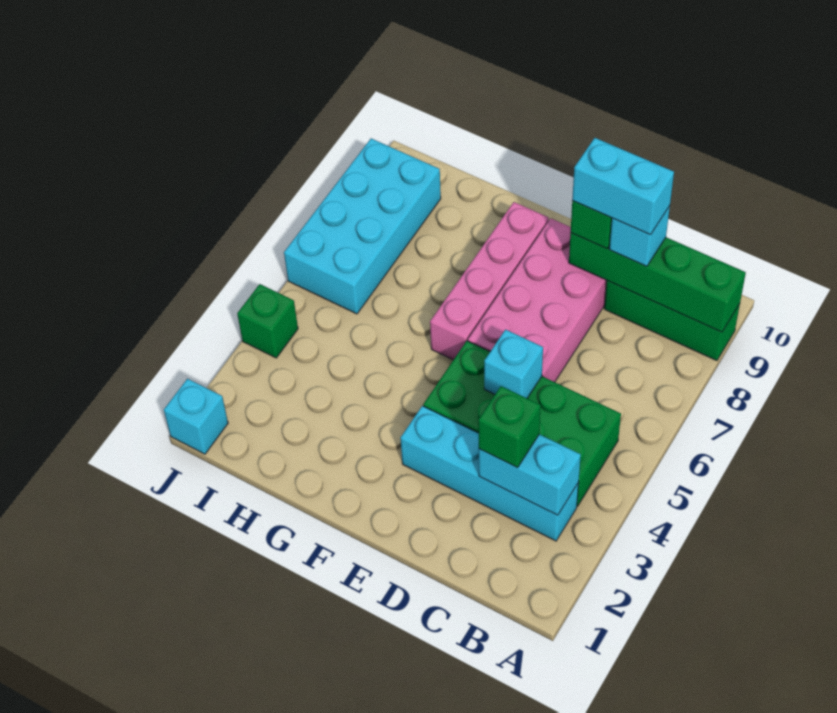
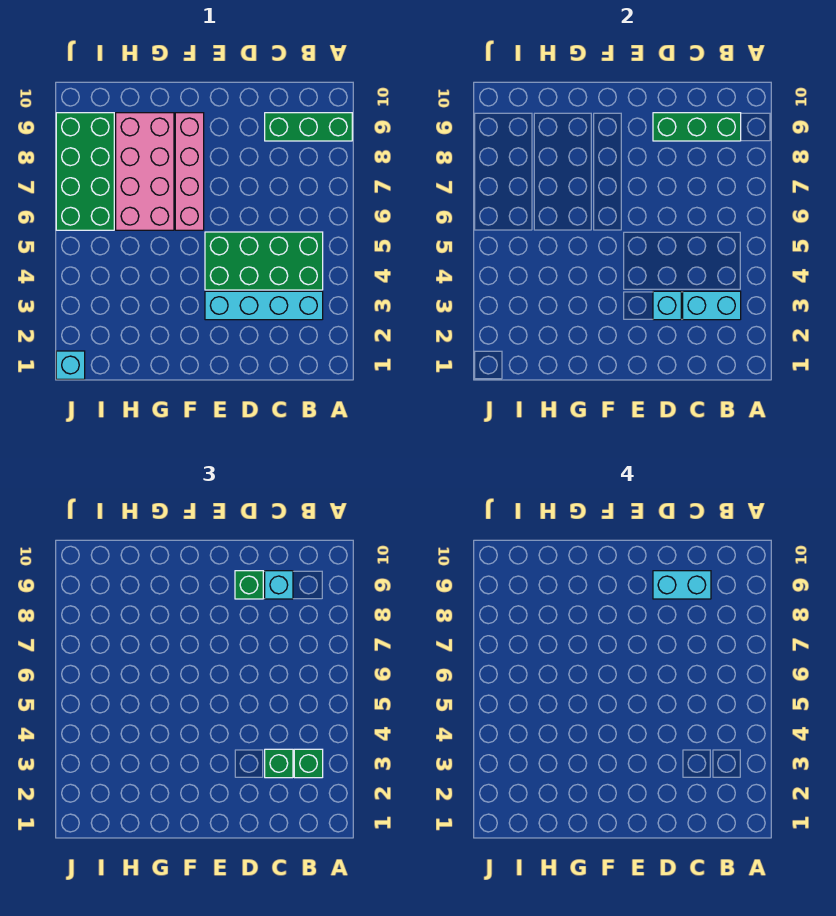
green 1x4 brick [569,233,746,332] -> green 1x3 brick [653,113,741,141]
cyan 1x1 brick [484,330,543,398] -> cyan 1x1 brick moved to [653,291,681,320]
pink 2x4 brick [468,218,607,382] -> pink 2x4 brick moved to [116,113,174,230]
cyan 2x4 brick [284,139,441,314] -> green 2x4 brick [56,113,114,230]
green 1x1 brick [237,284,298,358] -> green 1x1 brick moved to [294,749,323,778]

